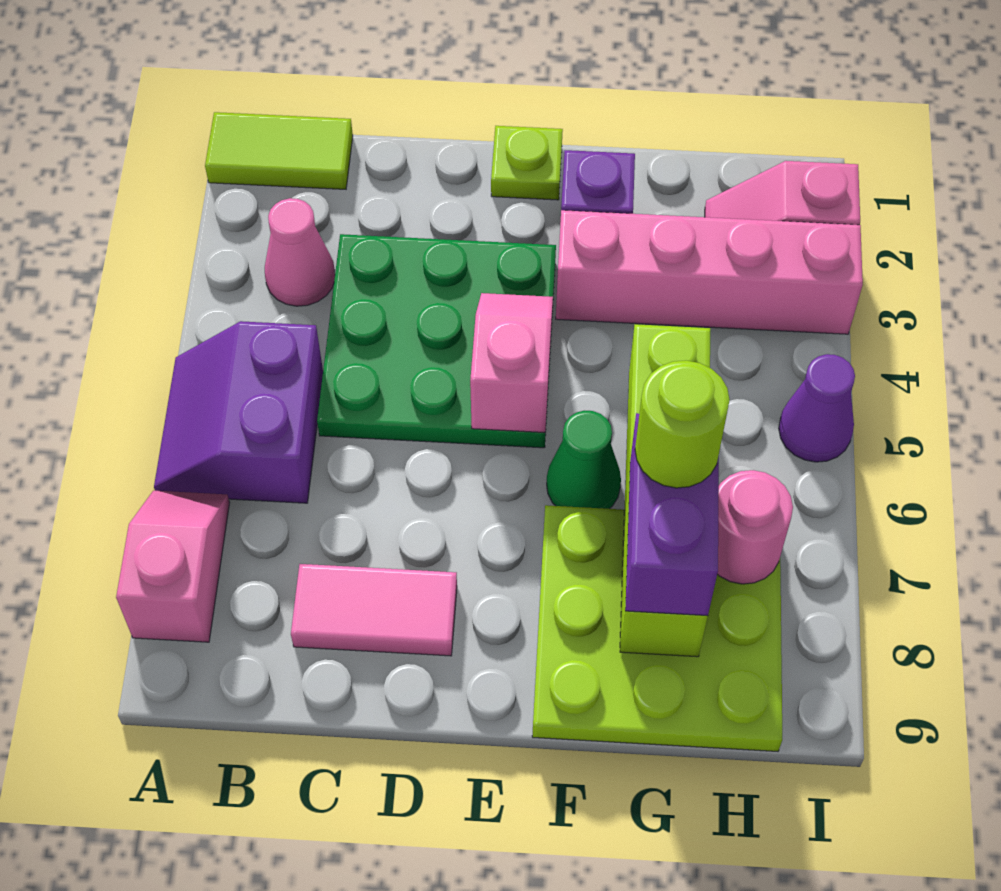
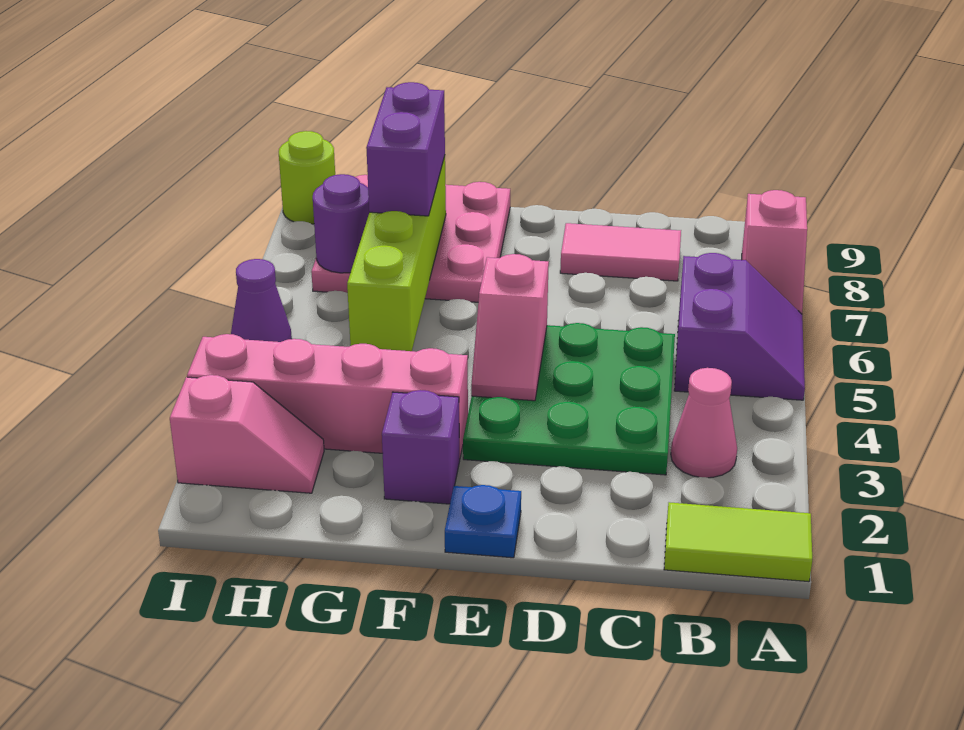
lime 1x1 plate [491,126,563,200] -> blue 1x1 plate [445,485,521,558]
green 1x1 cone [547,411,621,509] -> none
lime 3x3 plate [532,505,782,751] -> pink 3x3 plate [311,175,510,302]
lime 1x1 round brick [635,361,730,488] -> lime 1x1 round brick moved to [279,131,335,224]
pink 1x1 round brick [717,470,793,584] -> purple 1x1 round brick [313,174,369,273]

